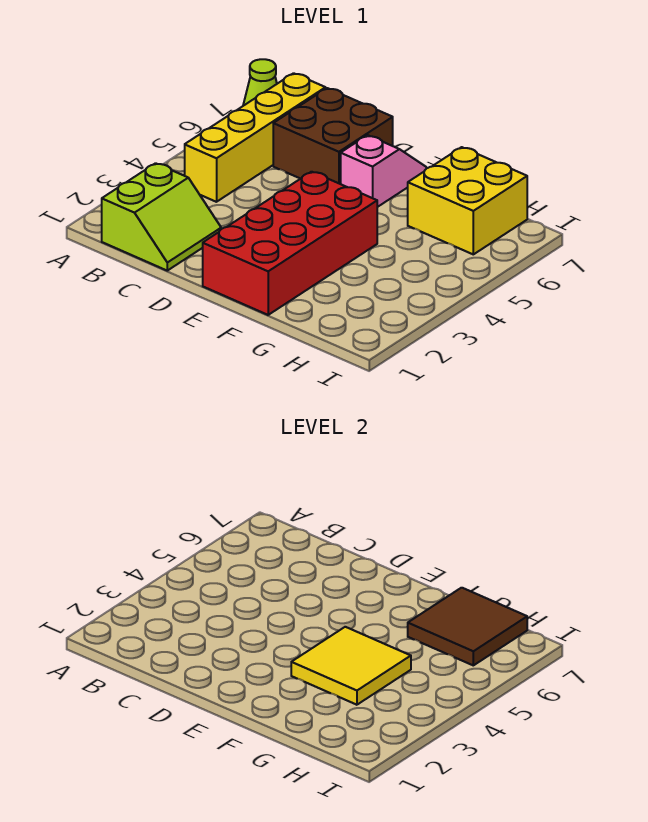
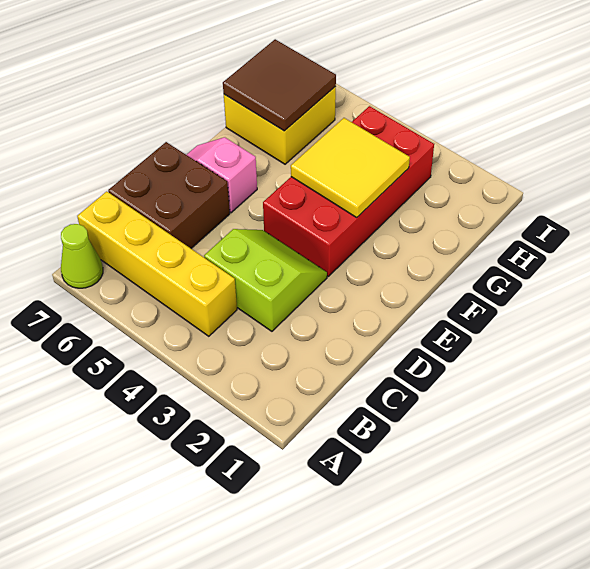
lime 2x2 slope [102,163,221,271] -> lime 2x2 slope moved to [204,229,327,331]
red 2x4 brick [203,172,377,315] -> red 2x4 brick turned to [263,106,434,276]

